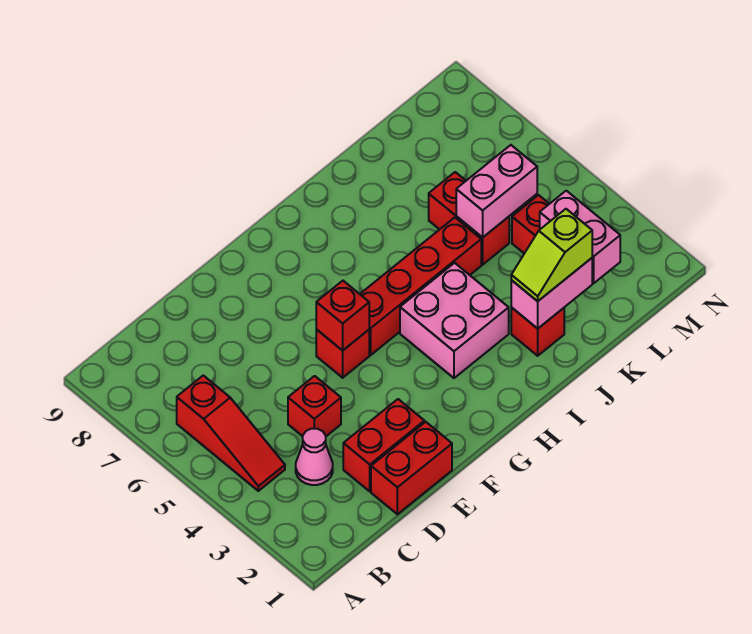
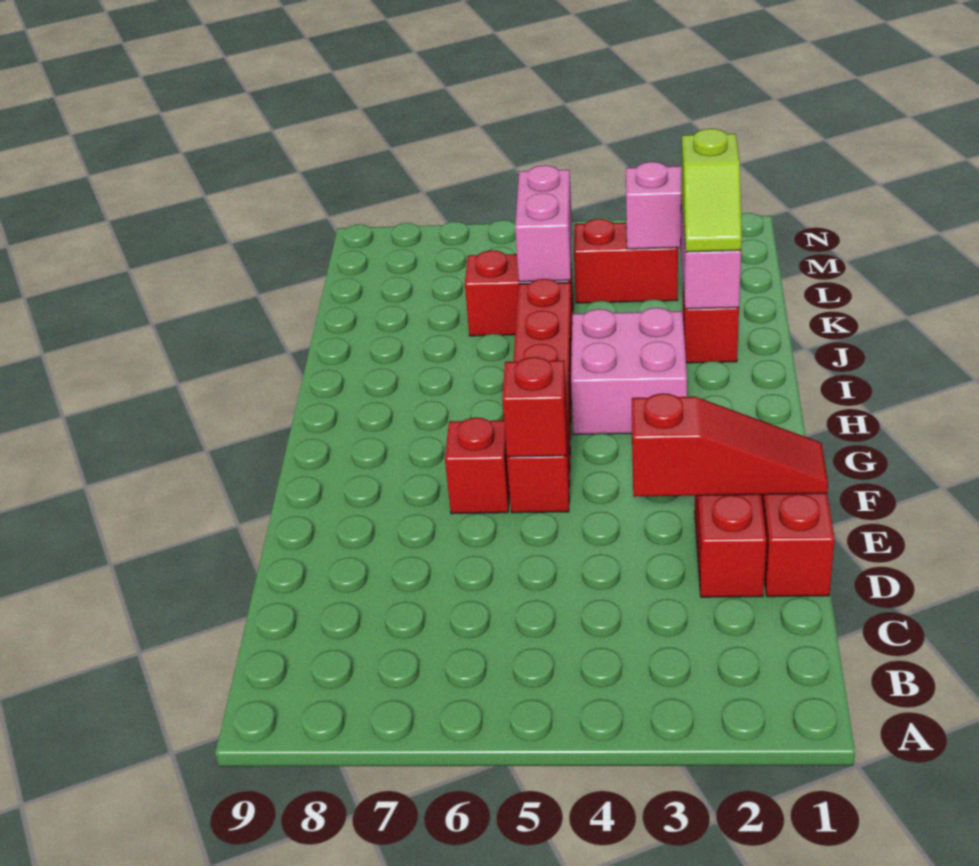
red 1x3 slope [177,375,285,491] -> red 1x3 slope moved to [632,393,828,497]
pink 1x1 cone [296,429,333,485] -> none
red 1x1 brick [288,376,341,436] -> red 1x1 brick moved to [445,418,510,514]

